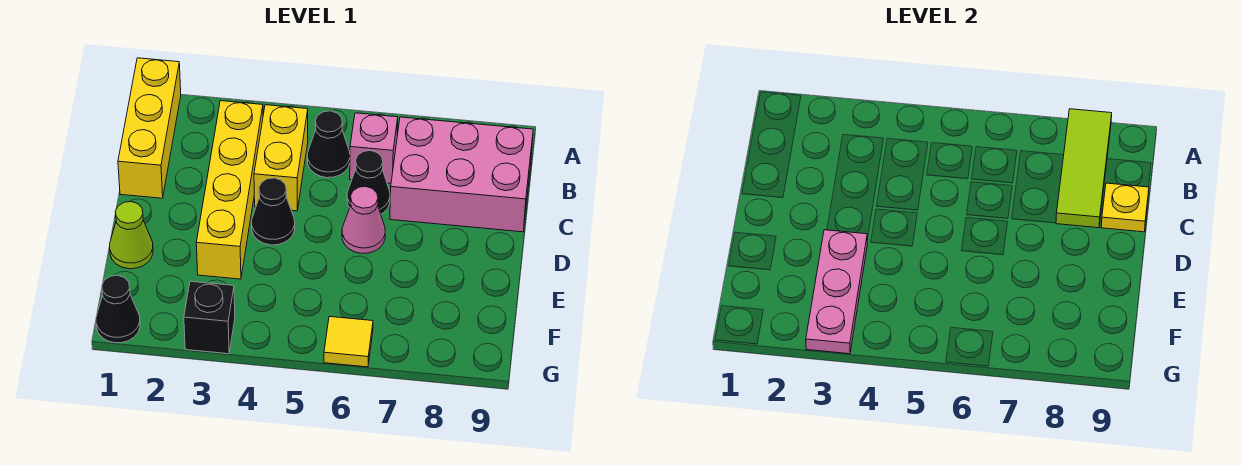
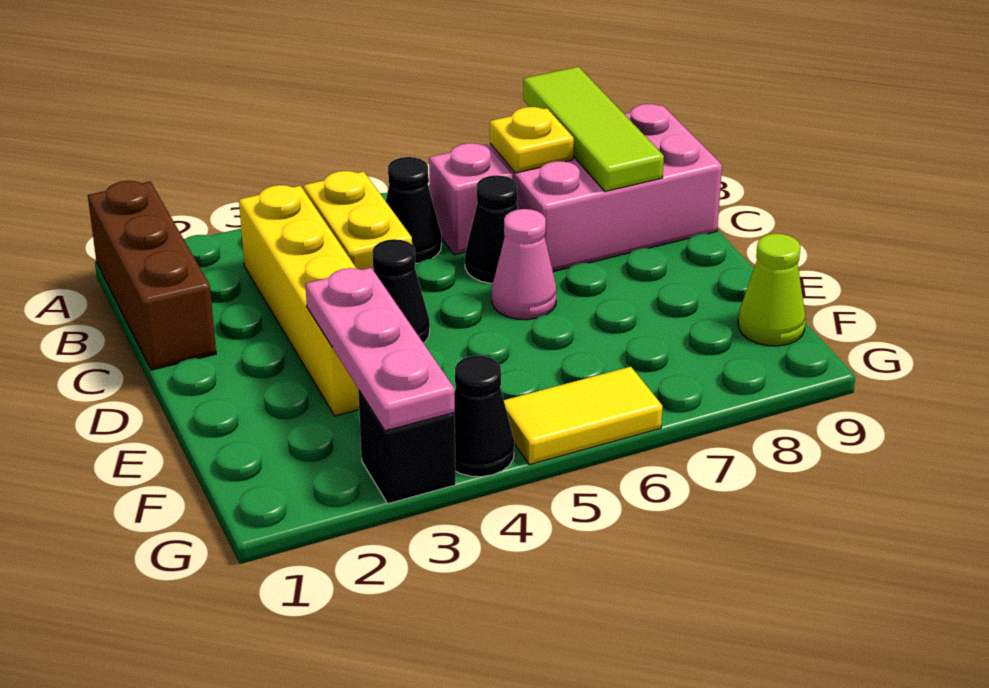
yellow 1x3 brick [118,58,181,198] -> brown 1x3 brick [88,181,216,370]
yellow 1x1 plate [1101,183,1149,232] -> yellow 1x1 plate moved to [490,107,574,173]
lime 1x1 cone [110,202,153,269] -> lime 1x1 cone moved to [738,234,806,346]
black 1x1 cone [96,275,140,343] -> black 1x1 cone moved to [454,356,514,477]
yellow 1x1 tile [324,316,373,367] -> yellow 1x2 tile [504,367,662,465]

